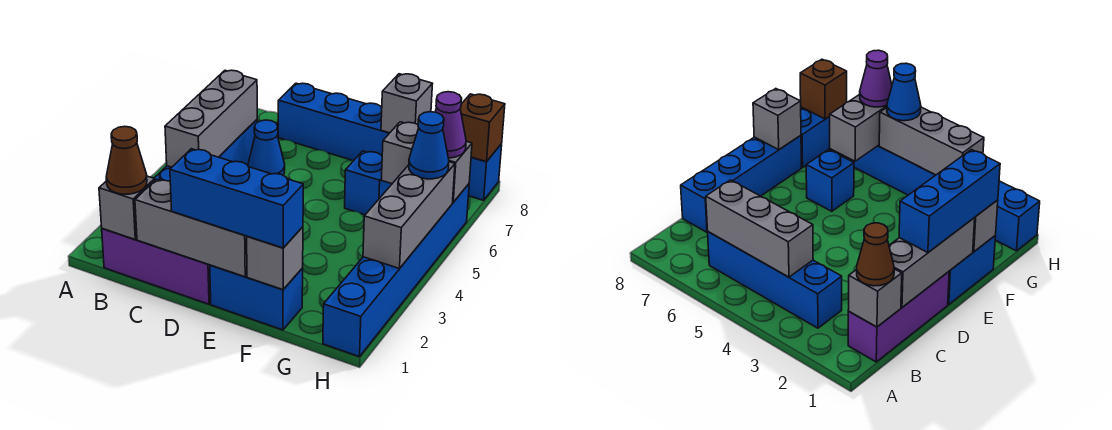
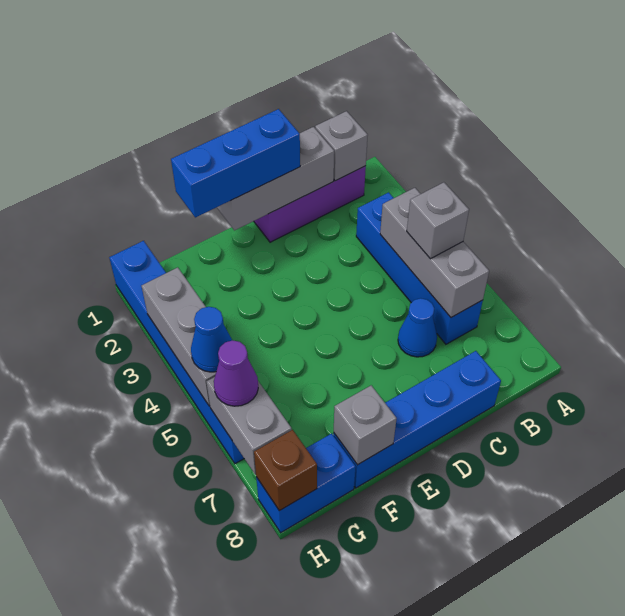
brown 1x1 cone [106,126,147,194] -> none
blue 1x2 brick [210,265,303,330] -> none
grey 1x1 brick [247,227,303,290] -> grey 1x1 brick moved to [407,182,469,259]
blue 1x1 brick [345,151,392,215] -> none
grey 1x2 brick [381,122,472,202] -> grey 1x2 brick turned to [206,377,292,474]

